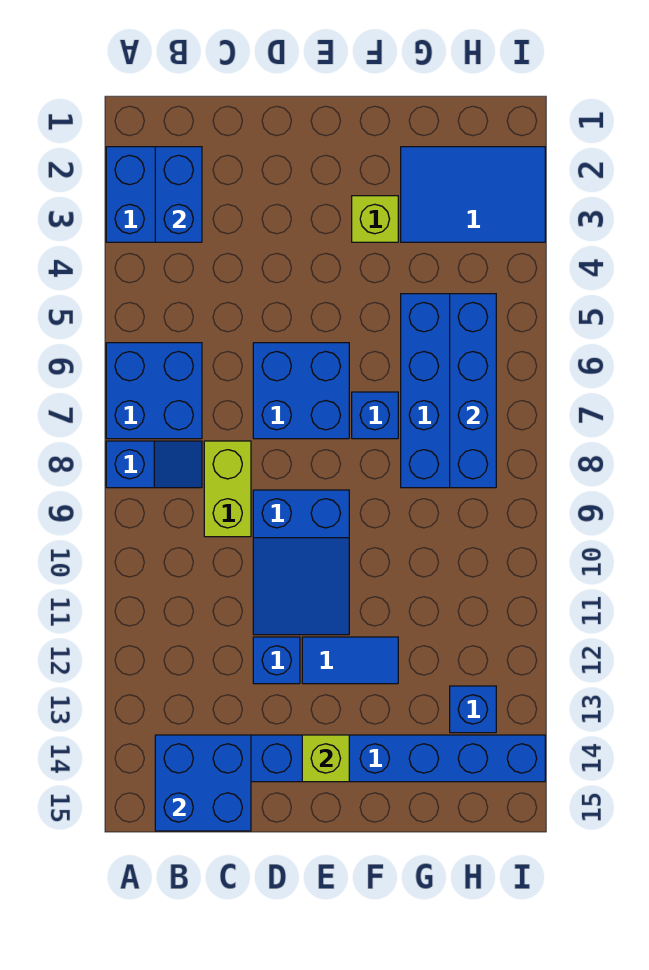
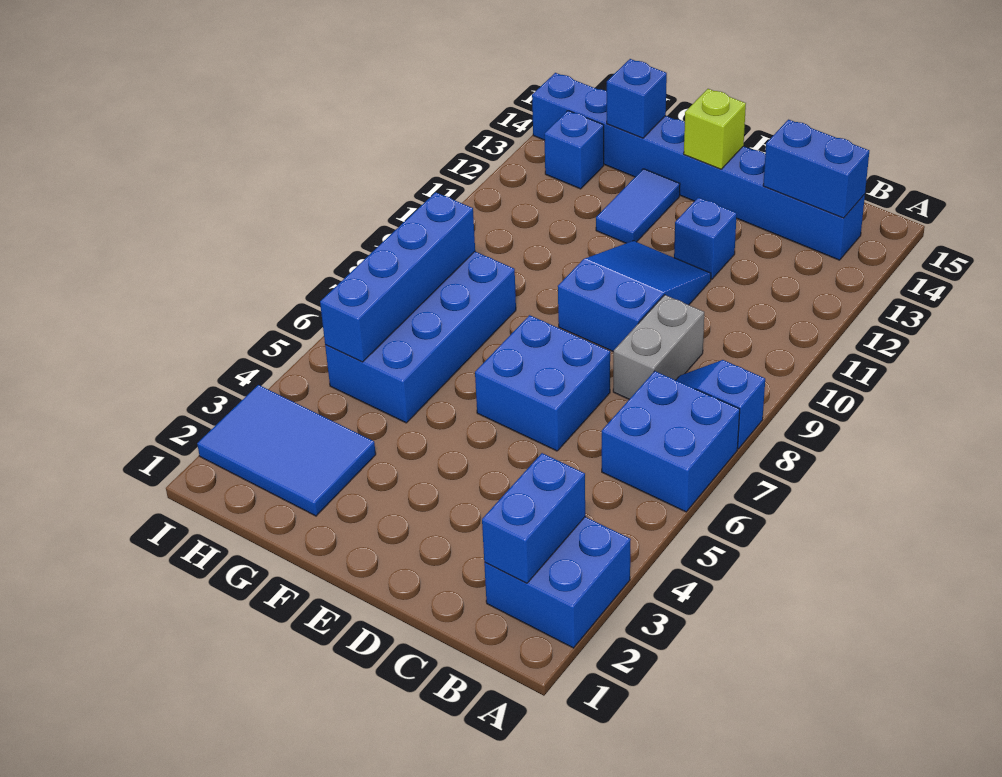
blue 2x2 brick [155,735,251,831] -> blue 1x2 brick [763,120,869,218]
lime 1x2 brick [204,441,251,537] -> grey 1x2 brick [613,295,704,399]
blue 1x2 tile [302,637,398,684] -> blue 1x2 tile turned to [596,169,680,243]
lime 1x1 brick [352,196,398,242] -> none
blue 1x1 brick [352,392,398,439] -> blue 1x1 brick moved to [607,59,667,138]

